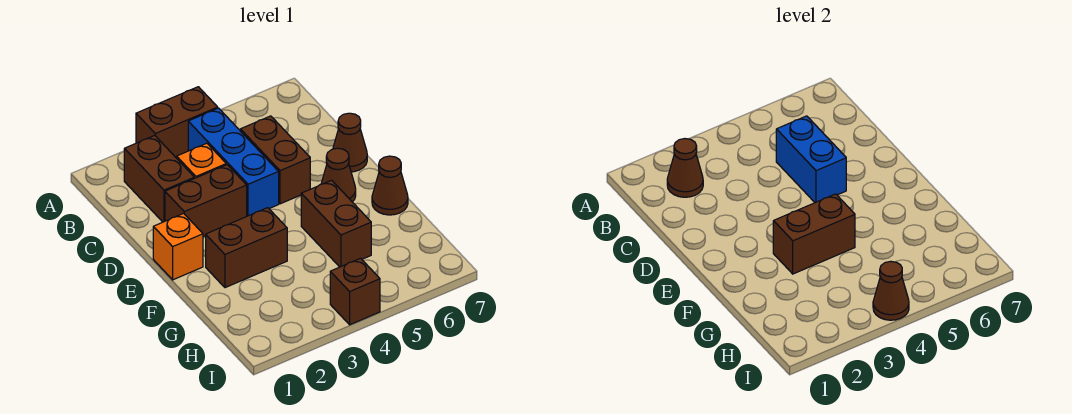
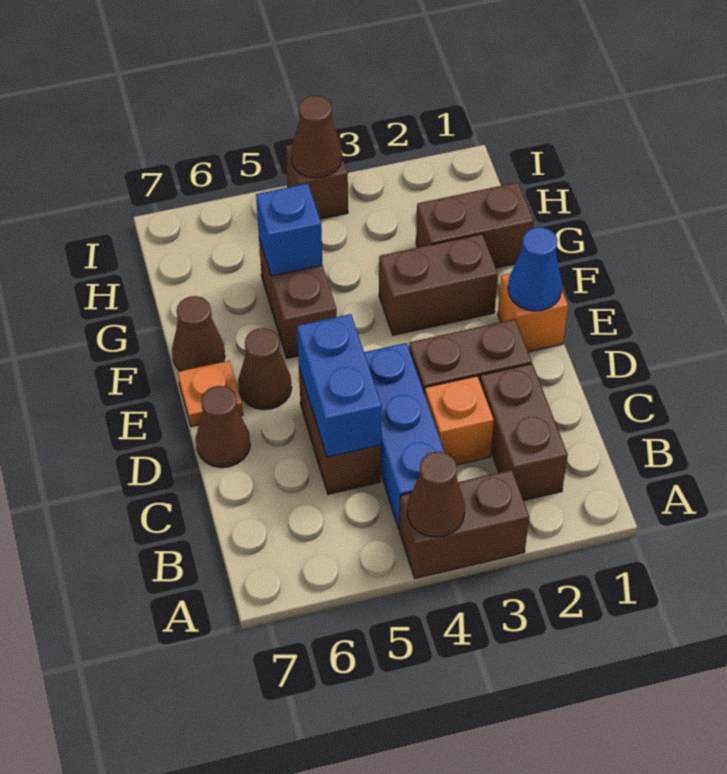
brown 1x1 cone [667,139,703,197] -> brown 1x1 cone moved to [407,452,465,537]
none -> blue 1x1 cone [508,227,562,311]
none -> orange 1x1 plate [178,361,243,427]
brown 1x2 brick [773,194,855,274] -> brown 1x2 brick moved to [416,182,534,268]
none -> blue 1x1 brick [256,183,322,276]

